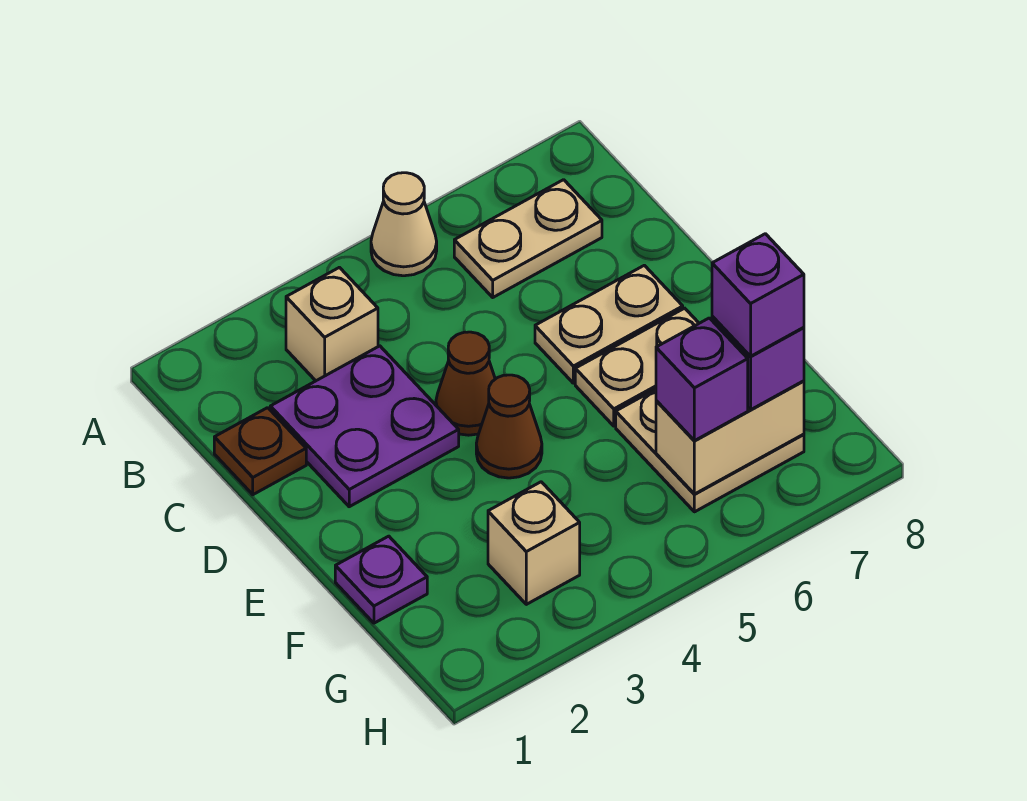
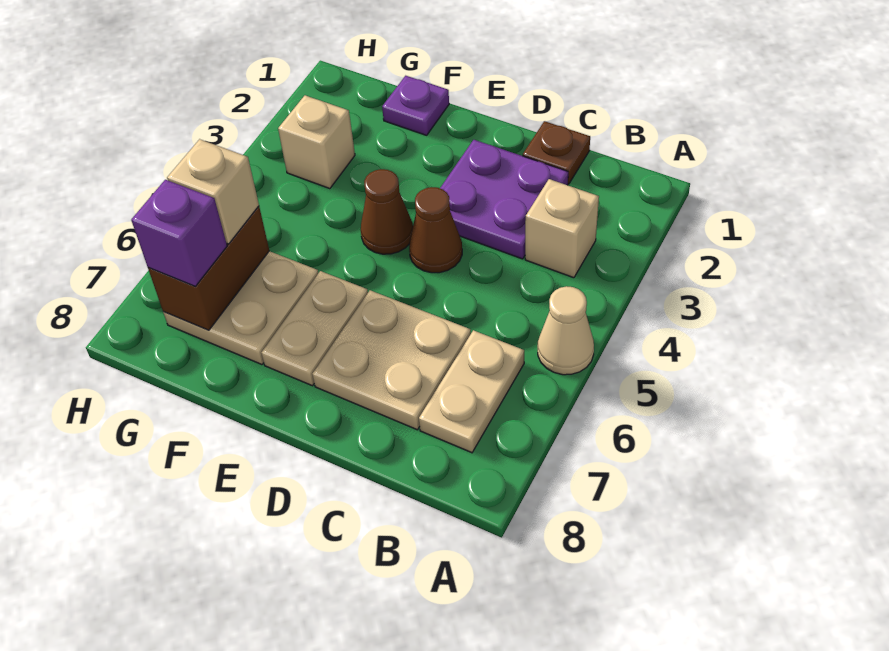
tan 1x2 plate [535,265,683,383] -> tan 2x2 plate [312,290,471,430]
tan 1x2 brick [656,381,804,494] -> brown 1x2 brick [148,206,269,330]
purple 1x1 brick [656,318,748,441] -> tan 1x1 brick [167,139,259,244]
purple 1x1 brick [712,234,804,356] -> none

